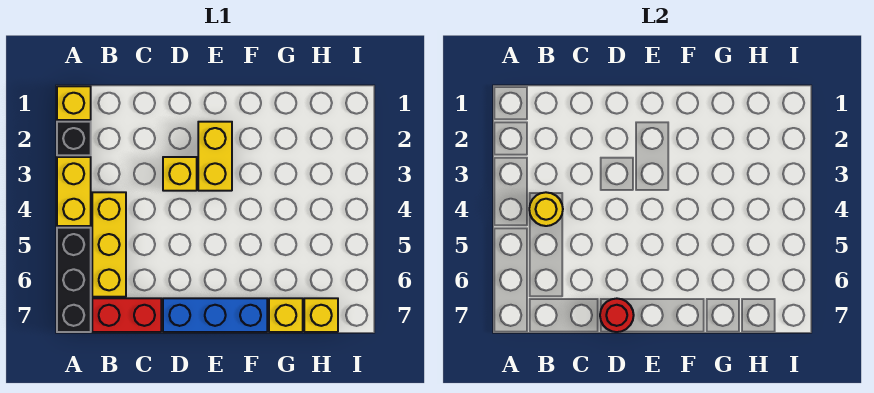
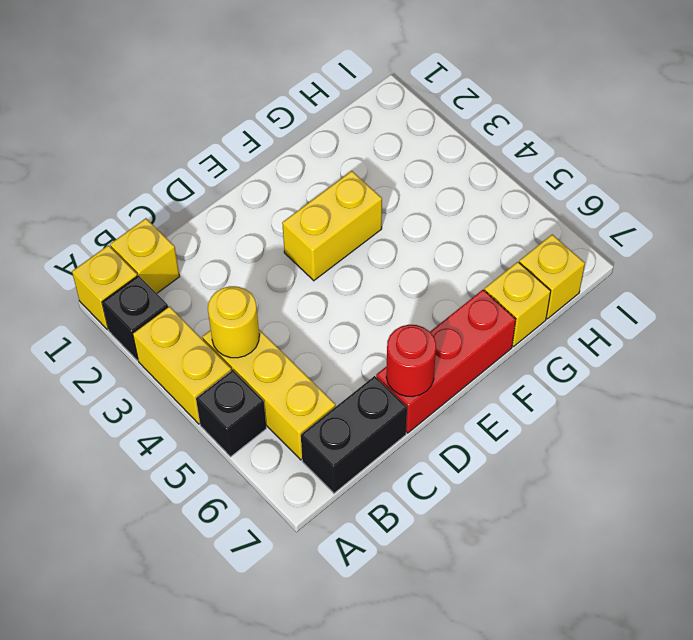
black 1x3 brick [57,228,91,332] -> black 1x1 brick [196,370,266,457]
red 1x2 brick [92,298,161,332] -> black 1x2 brick [301,376,407,493]
yellow 1x1 brick [163,157,197,191] -> yellow 1x1 brick moved to [110,218,180,293]
blue 1x3 brick [163,298,267,332] -> red 1x3 brick [376,290,516,433]
yellow 1x2 brick [198,122,232,191] -> yellow 1x2 brick turned to [282,171,382,281]

